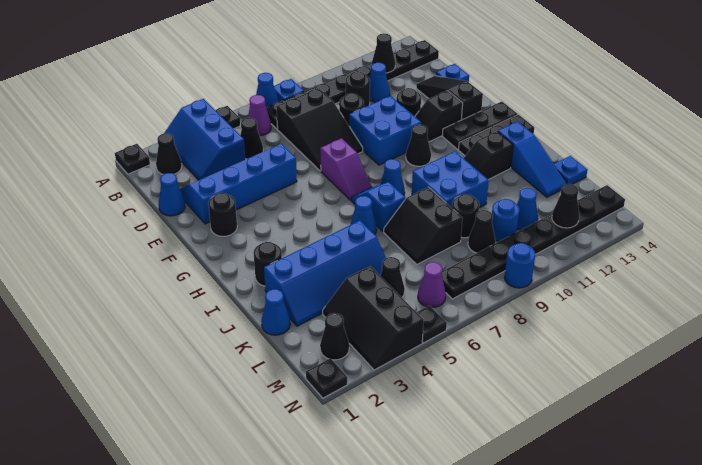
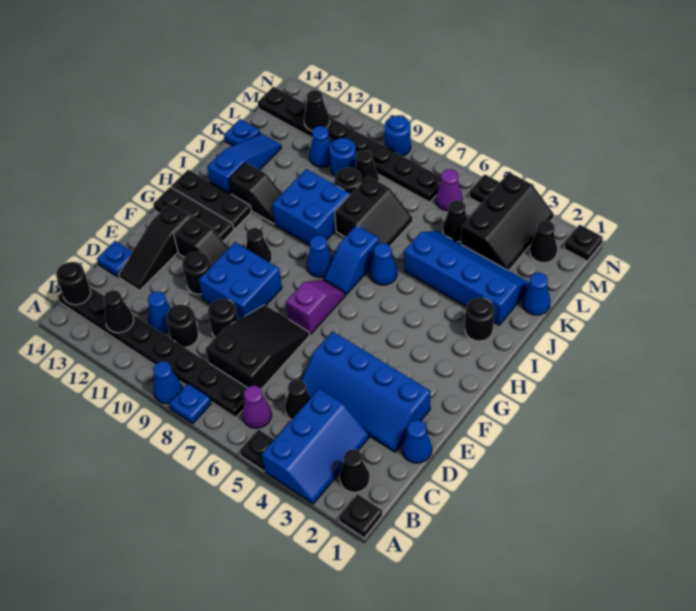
blue 1x1 cone [256,73,279,108] -> blue 1x1 cone moved to [153,361,182,404]
black 1x1 round brick [208,193,237,236] -> black 1x1 round brick moved to [56,262,91,305]

